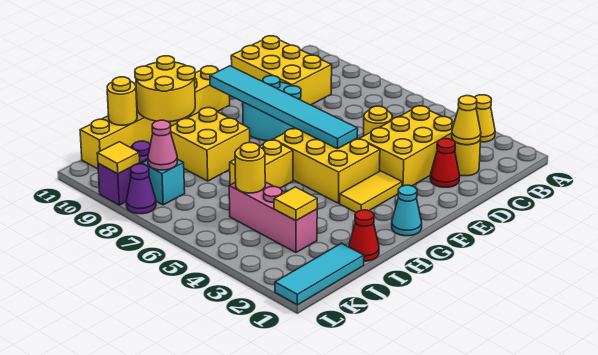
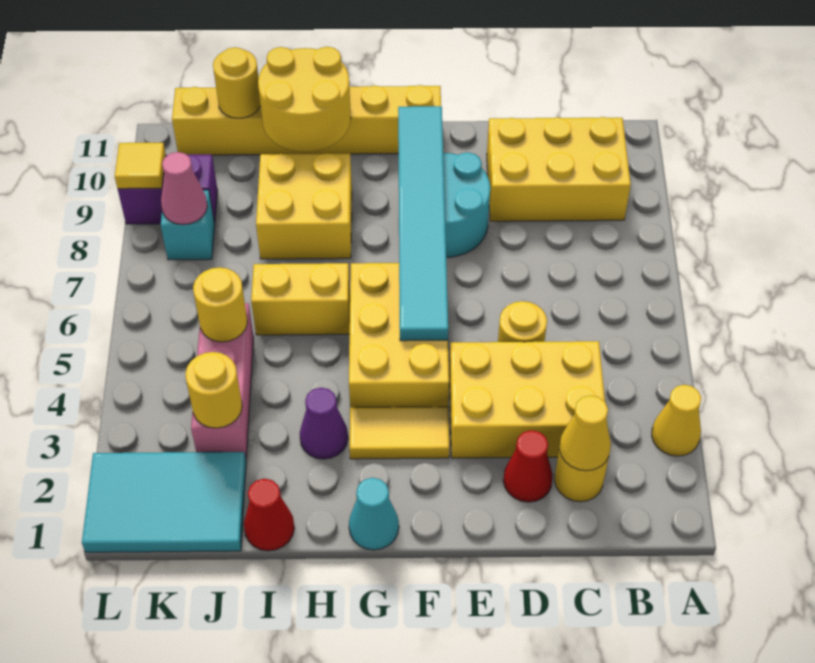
yellow 2x3 brick [231,36,332,105] -> yellow 2x3 brick turned to [487,117,631,221]
cyan 1x3 tile [275,243,364,305] -> cyan 2x3 tile [82,452,246,552]
yellow 1x1 tile [274,187,317,221] -> yellow 1x1 round brick [185,352,242,428]
purple 1x1 cone [126,164,156,214] -> purple 1x1 cone moved to [300,388,348,459]

